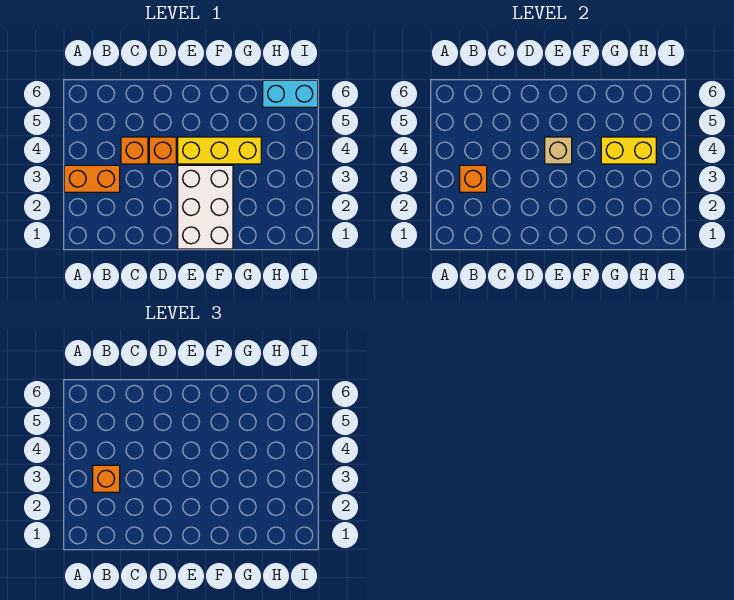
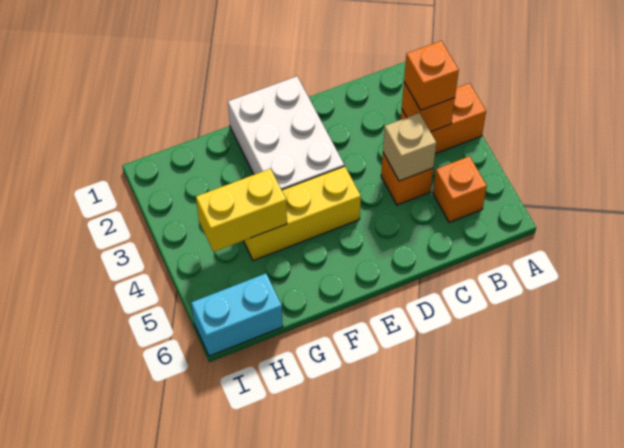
orange 1x1 brick [149,137,176,164] -> orange 1x1 brick moved to [433,156,487,222]
tan 1x1 brick [545,137,572,164] -> tan 1x1 brick moved to [383,113,436,181]

